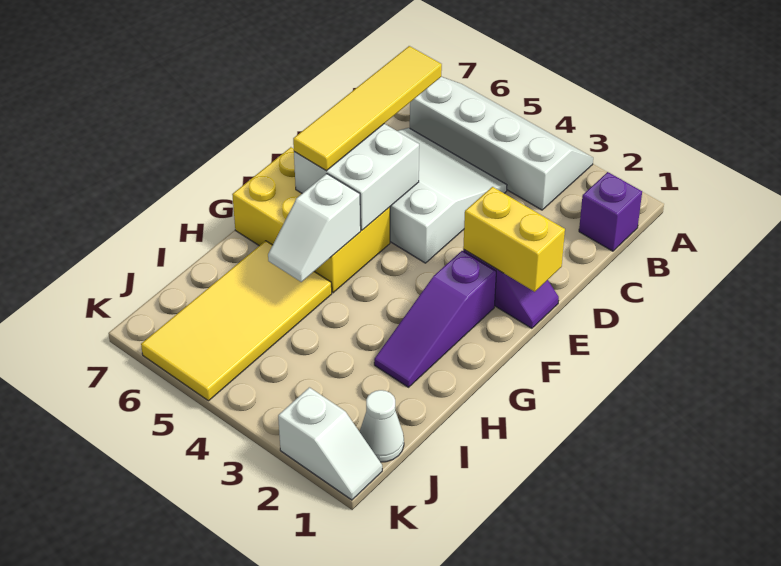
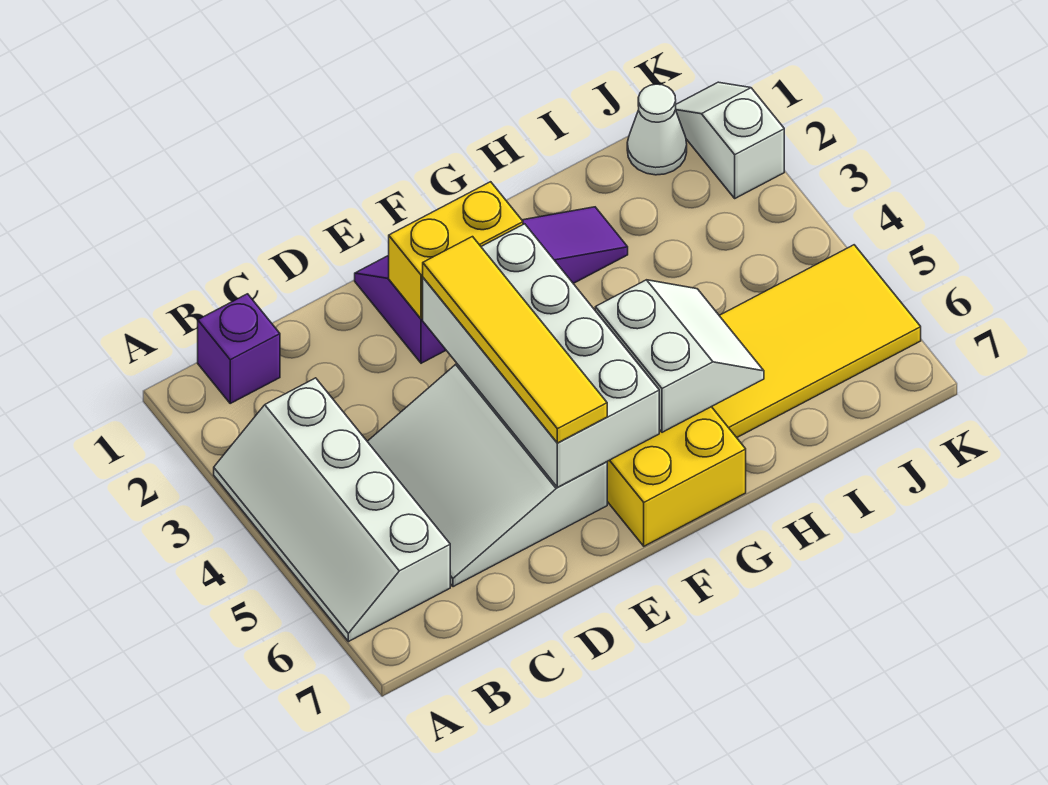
yellow 1x4 tile [293,46,442,171] -> yellow 1x4 tile turned to [423,237,607,443]
yellow 1x2 brick [463,187,565,292] -> yellow 1x2 brick turned to [389,182,523,319]
white 2x2 brick [294,124,419,230] -> white 2x4 brick [423,224,659,487]
white 1x2 slope [268,174,361,282] -> white 2x2 slope [595,280,764,432]

